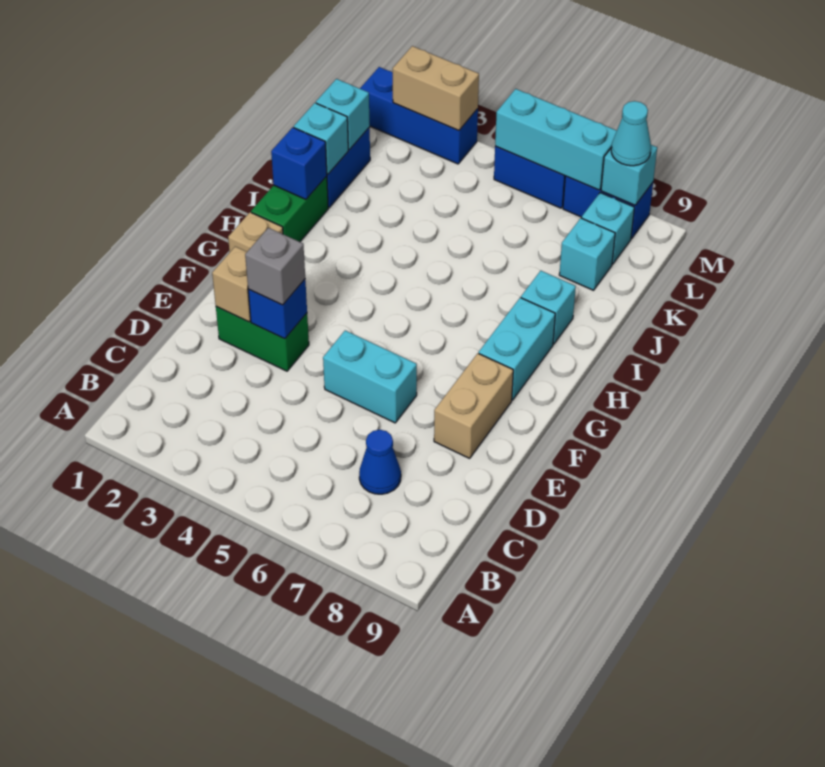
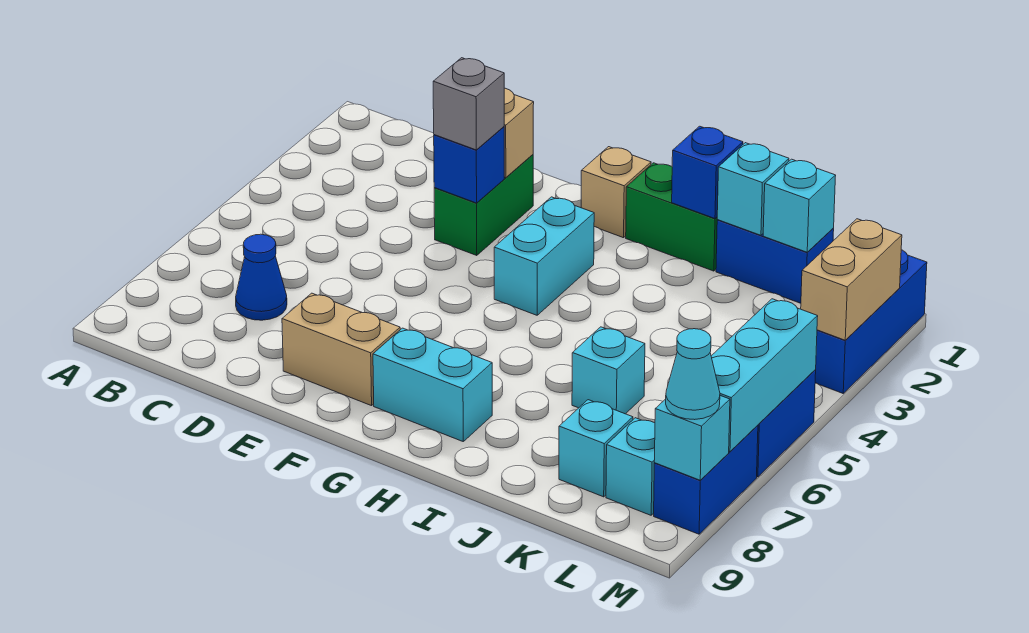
cyan 1x2 brick [323,331,417,423] -> cyan 1x2 brick moved to [494,197,594,315]
cyan 1x1 brick [521,271,576,344] -> cyan 1x1 brick moved to [572,327,645,414]

